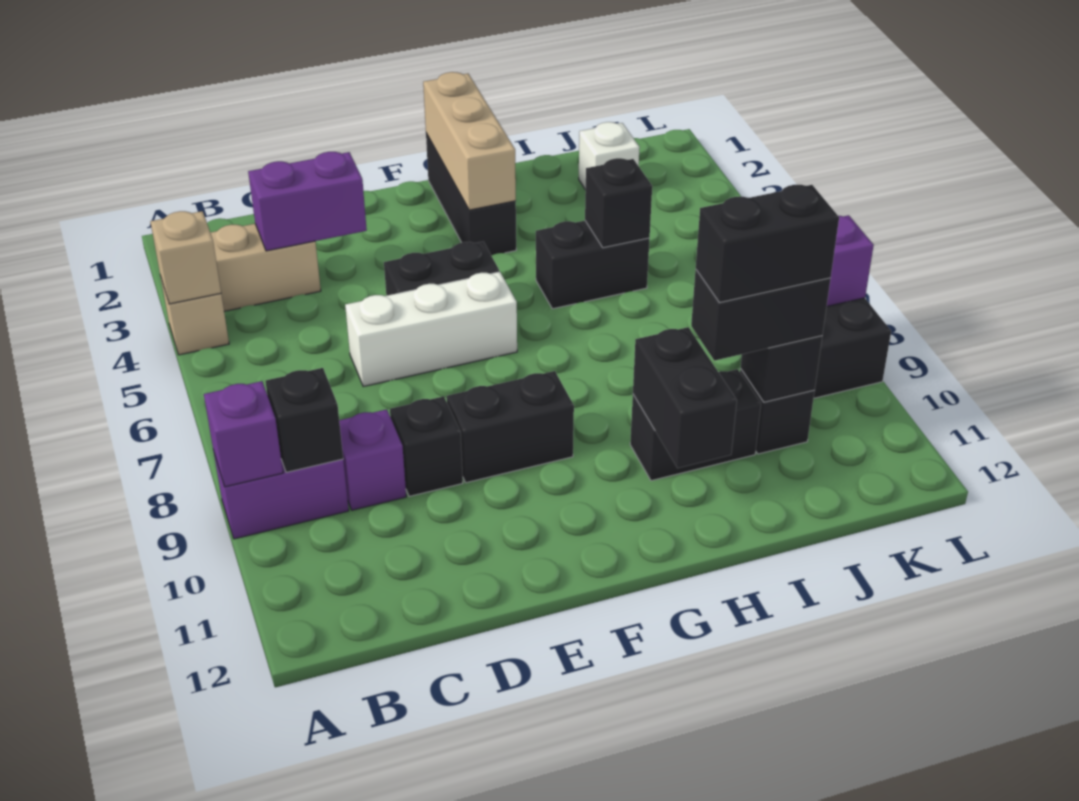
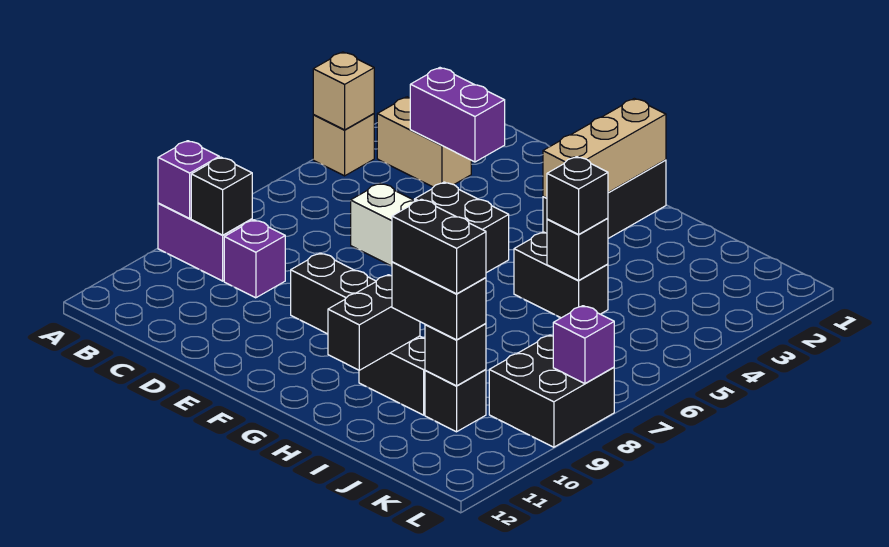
black 1x1 brick [390,396,463,496] -> black 1x1 brick moved to [547,157,608,235]
white 1x1 brick [579,122,640,190] -> none

